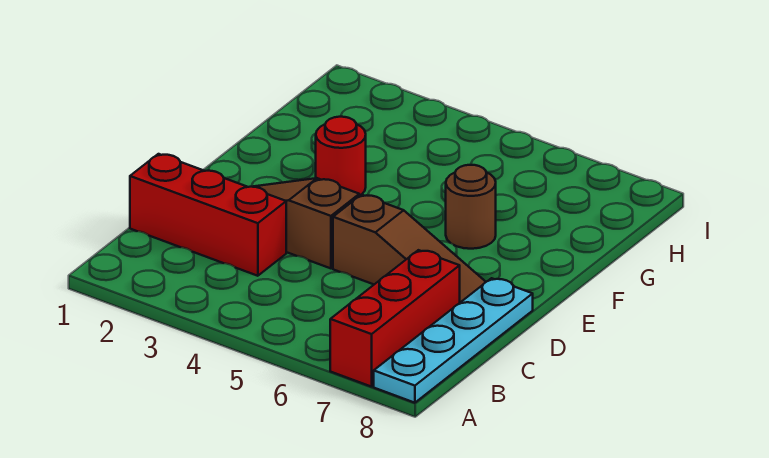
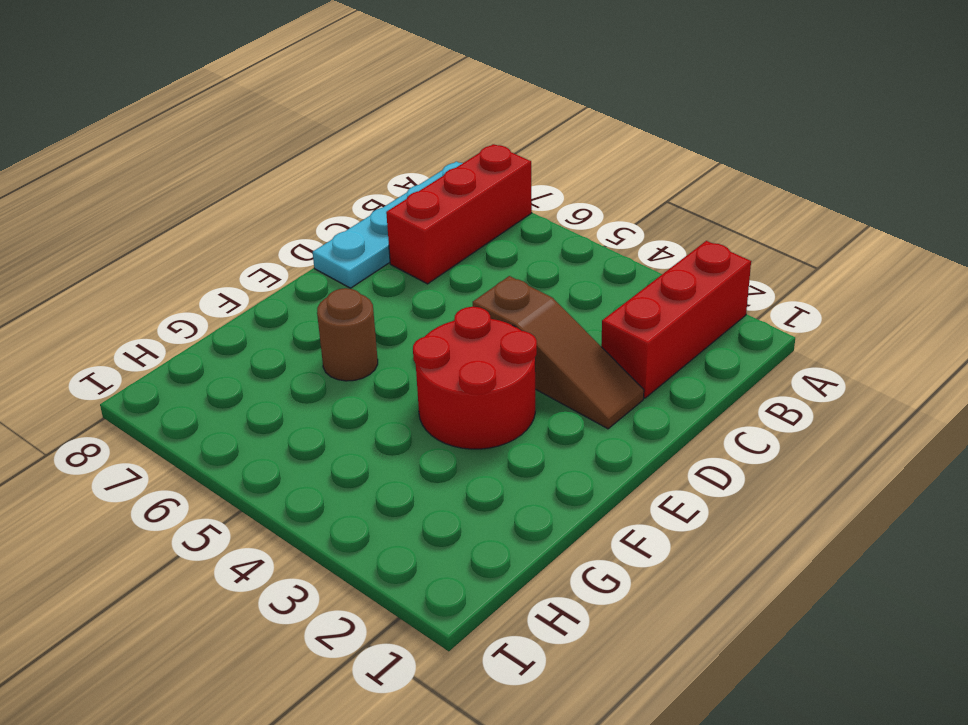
red 1x3 brick [130,154,286,276] -> red 1x3 brick turned to [601,241,751,398]
brown 1x3 slope [333,195,486,302] -> none
red 1x1 round brick [316,116,366,196] -> red 2x2 round brick [413,307,537,449]

